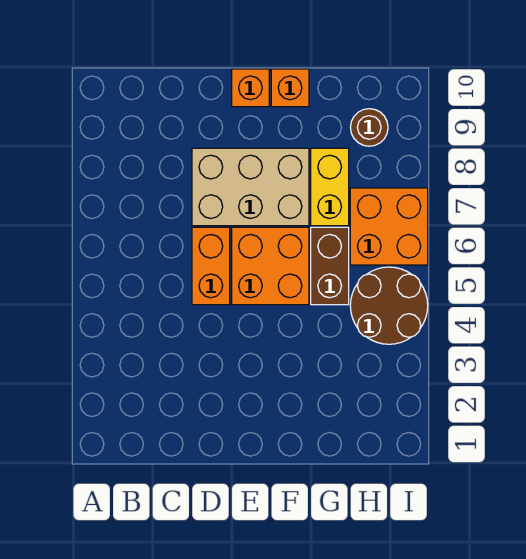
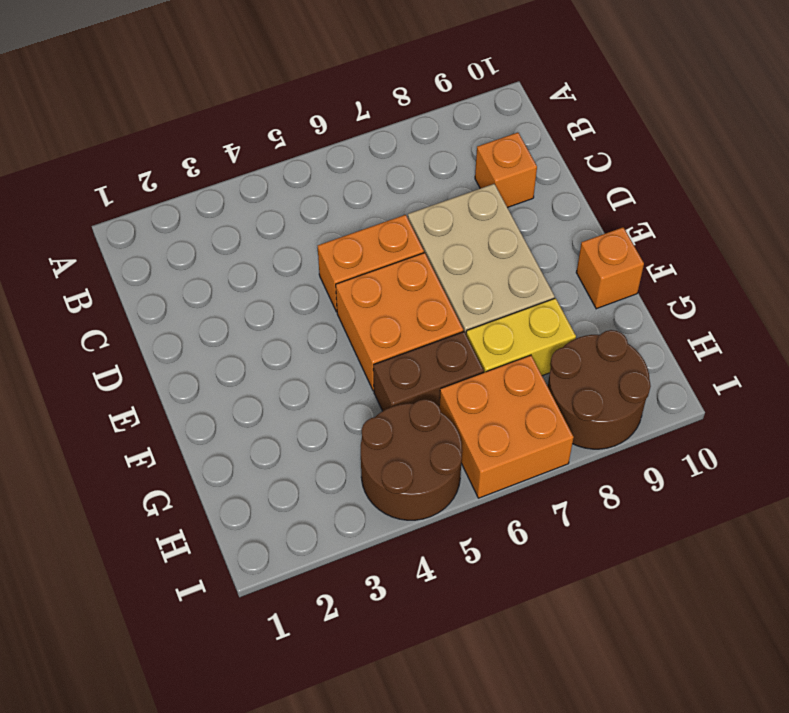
orange 1x1 brick [232,69,269,107] -> orange 1x1 brick moved to [475,133,537,208]
brown 1x1 round brick [350,109,388,146] -> brown 2x2 round brick [548,330,651,449]

